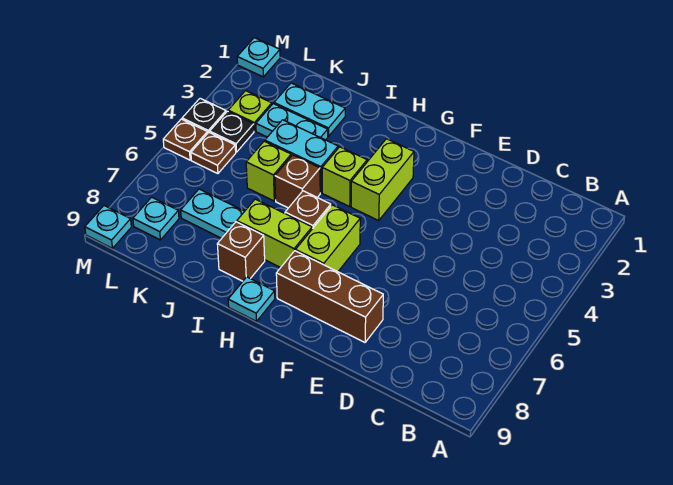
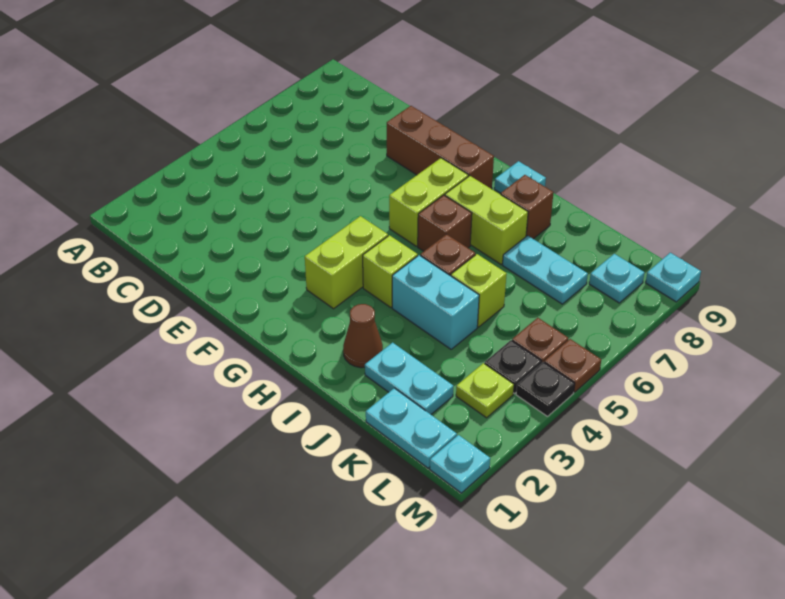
none -> brown 1x1 cone [343,304,383,368]
cyan 1x2 plate [256,104,328,140] -> cyan 1x2 plate moved to [366,388,457,468]

